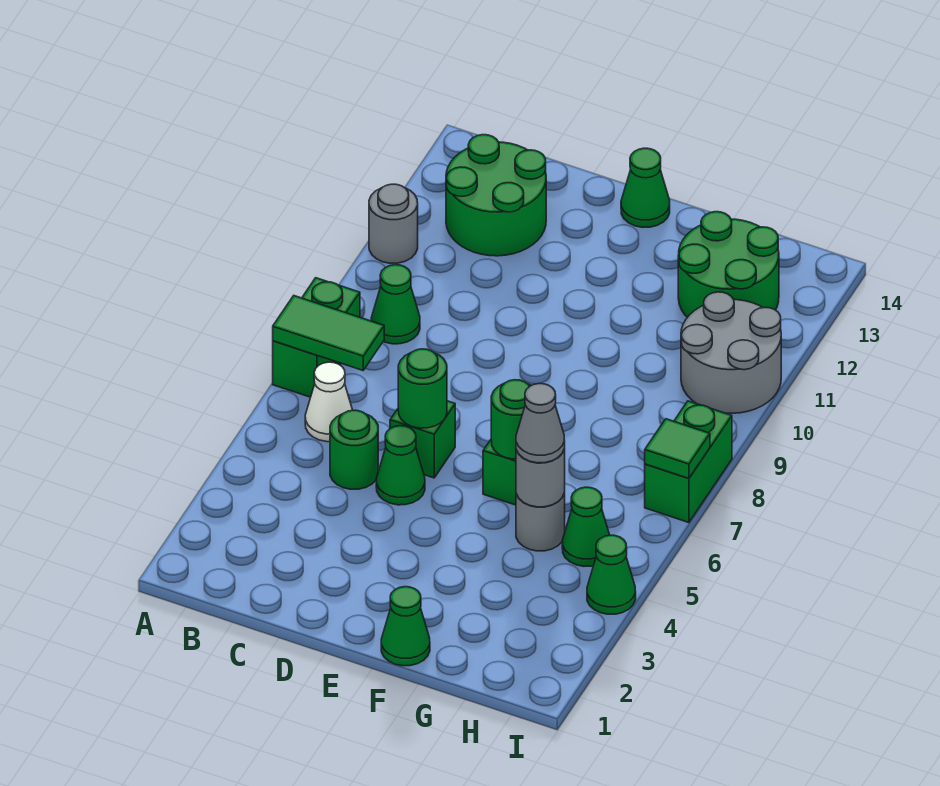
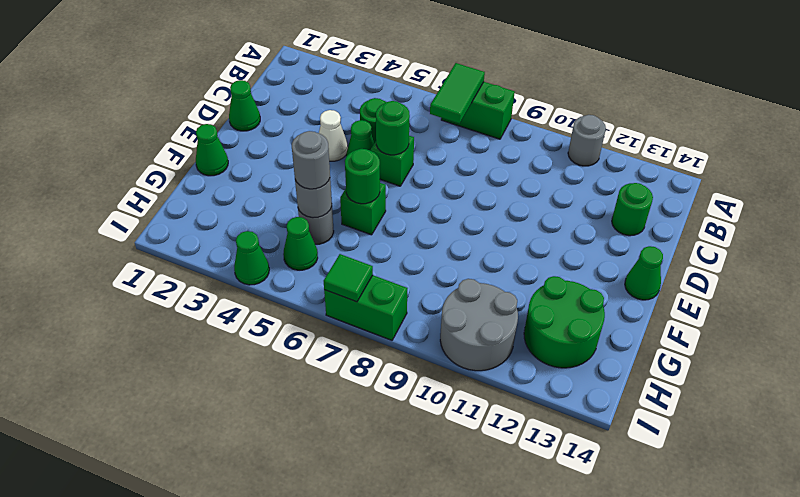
white 1x1 cone [305,362,352,442] -> white 1x1 cone moved to [319,110,348,161]
green 1x1 cone [371,265,420,344] -> green 1x1 cone moved to [229,80,260,131]
green 2x2 round brick [446,135,546,256] -> green 1x1 round brick [612,183,653,236]
grey 1x1 cone [516,384,565,463] -> grey 1x1 round brick [292,131,330,189]

